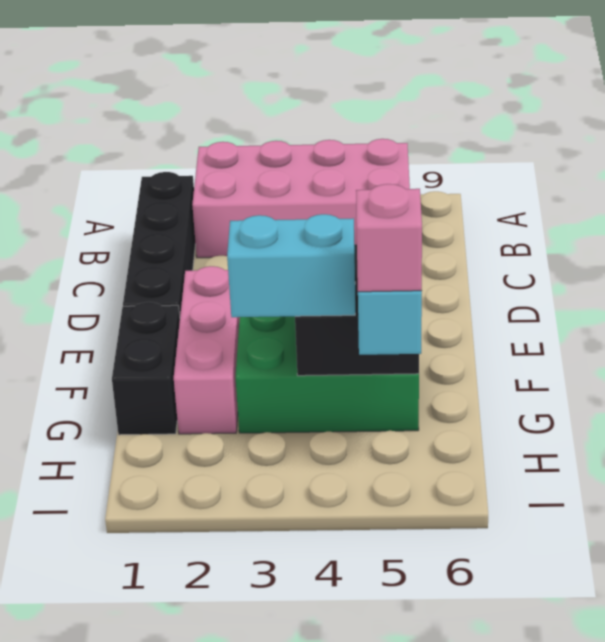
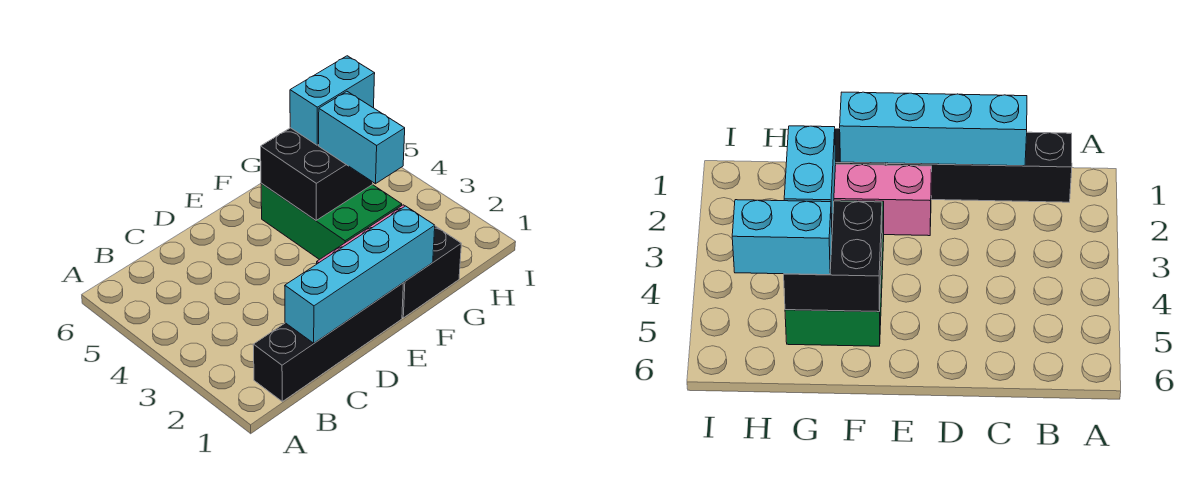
pink 2x4 brick [192,139,410,258] -> none
none -> cyan 1x4 brick [285,206,435,343]
pink 1x1 brick [356,184,422,292] -> none

